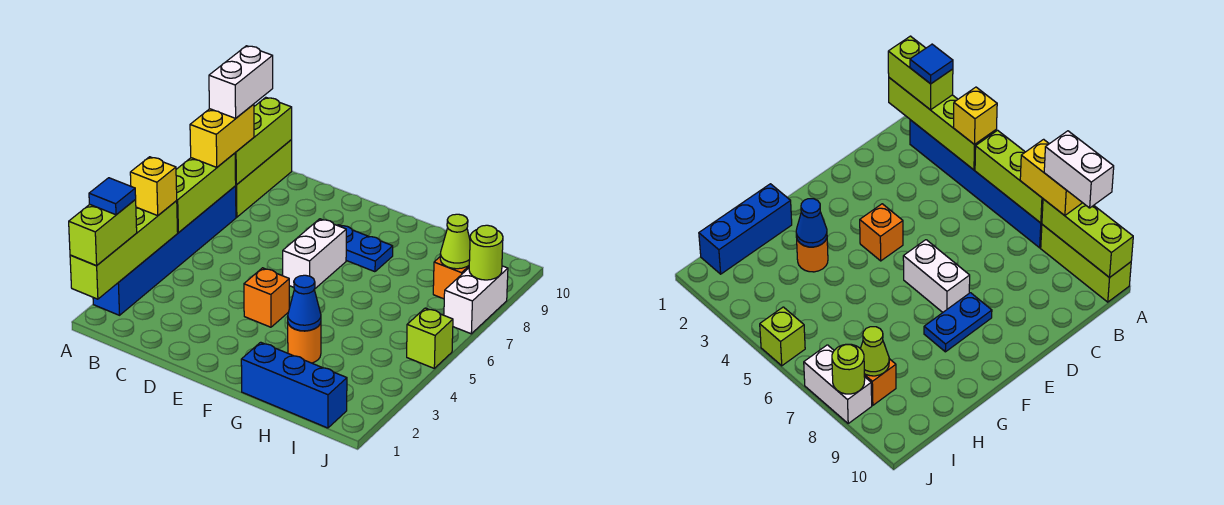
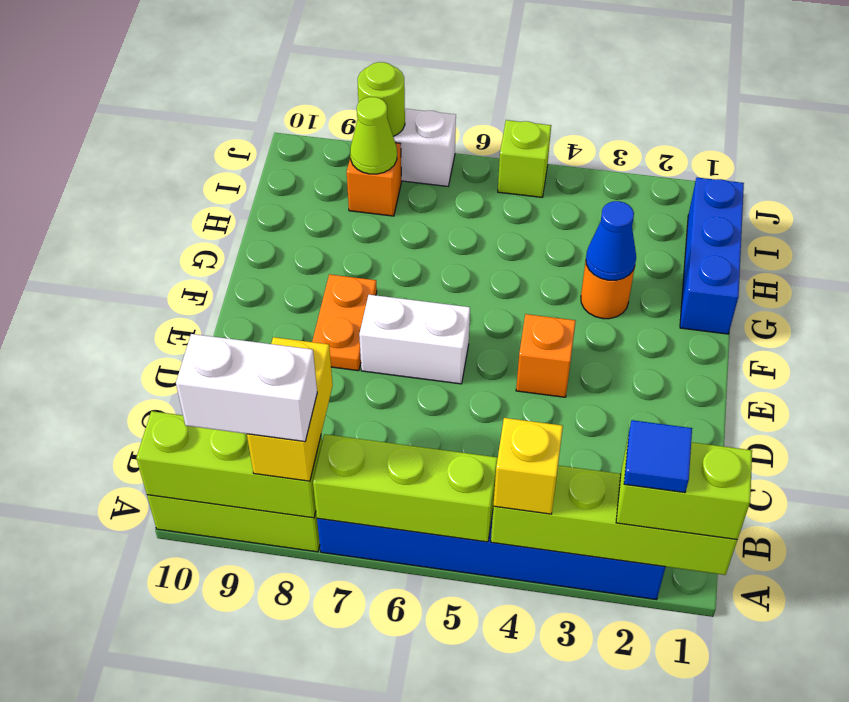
yellow 1x2 brick [190,104,254,167] -> yellow 1x2 brick turned to [247,337,333,481]
blue 1x2 plate [337,225,393,272] -> orange 1x2 plate [312,274,377,371]

